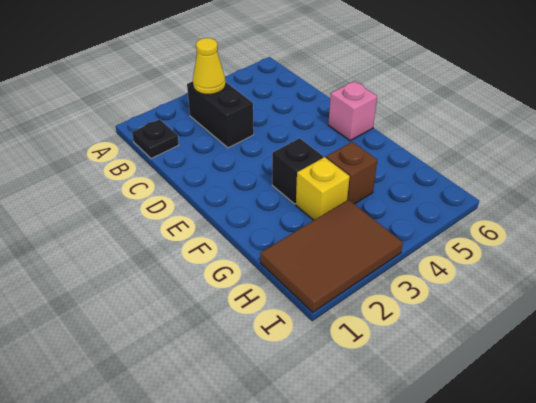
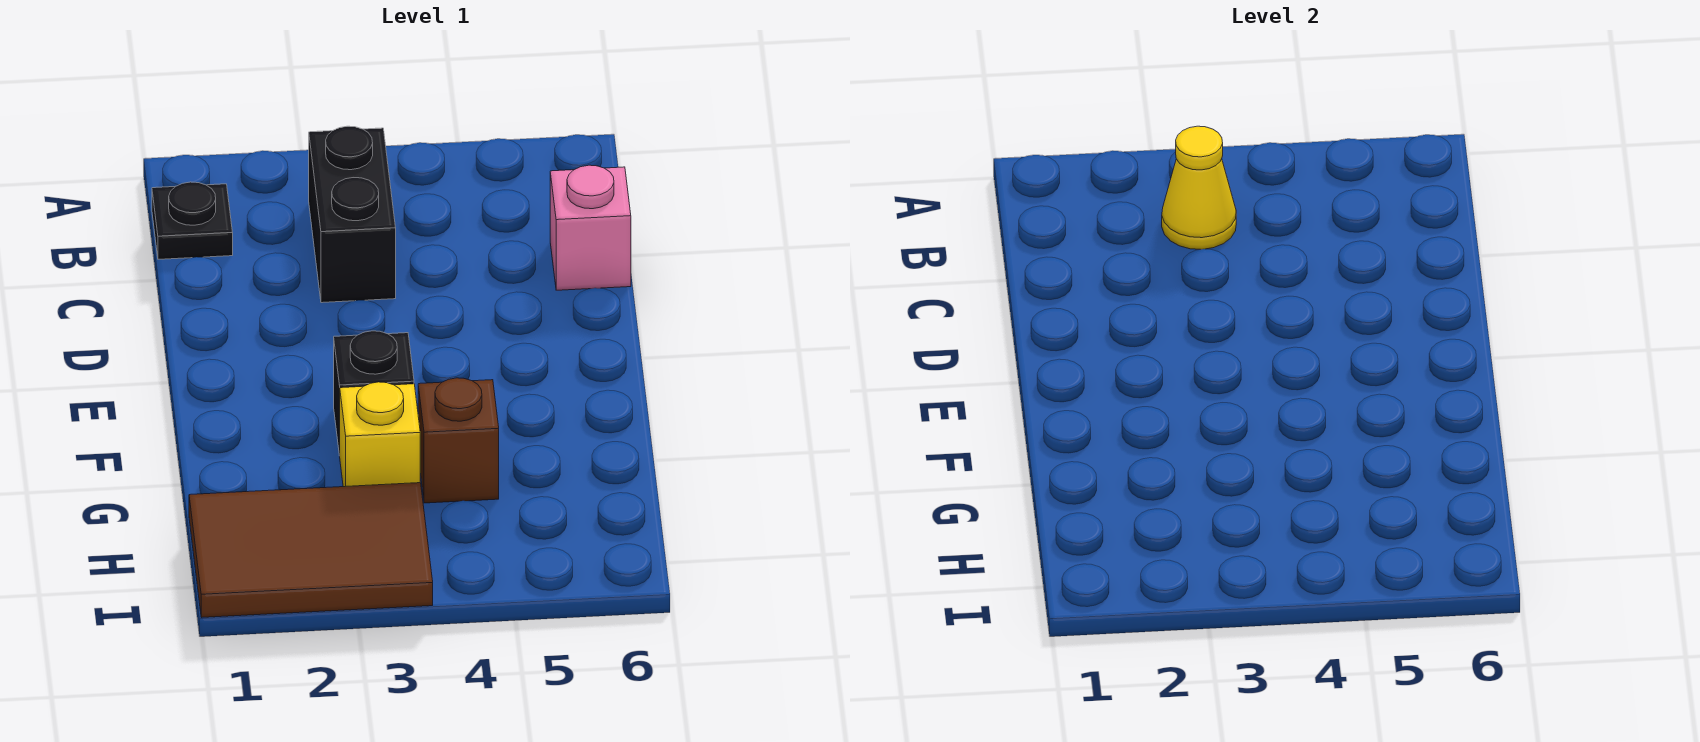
pink 1x1 brick [328,81,377,141] -> pink 1x1 brick moved to [550,165,631,290]

